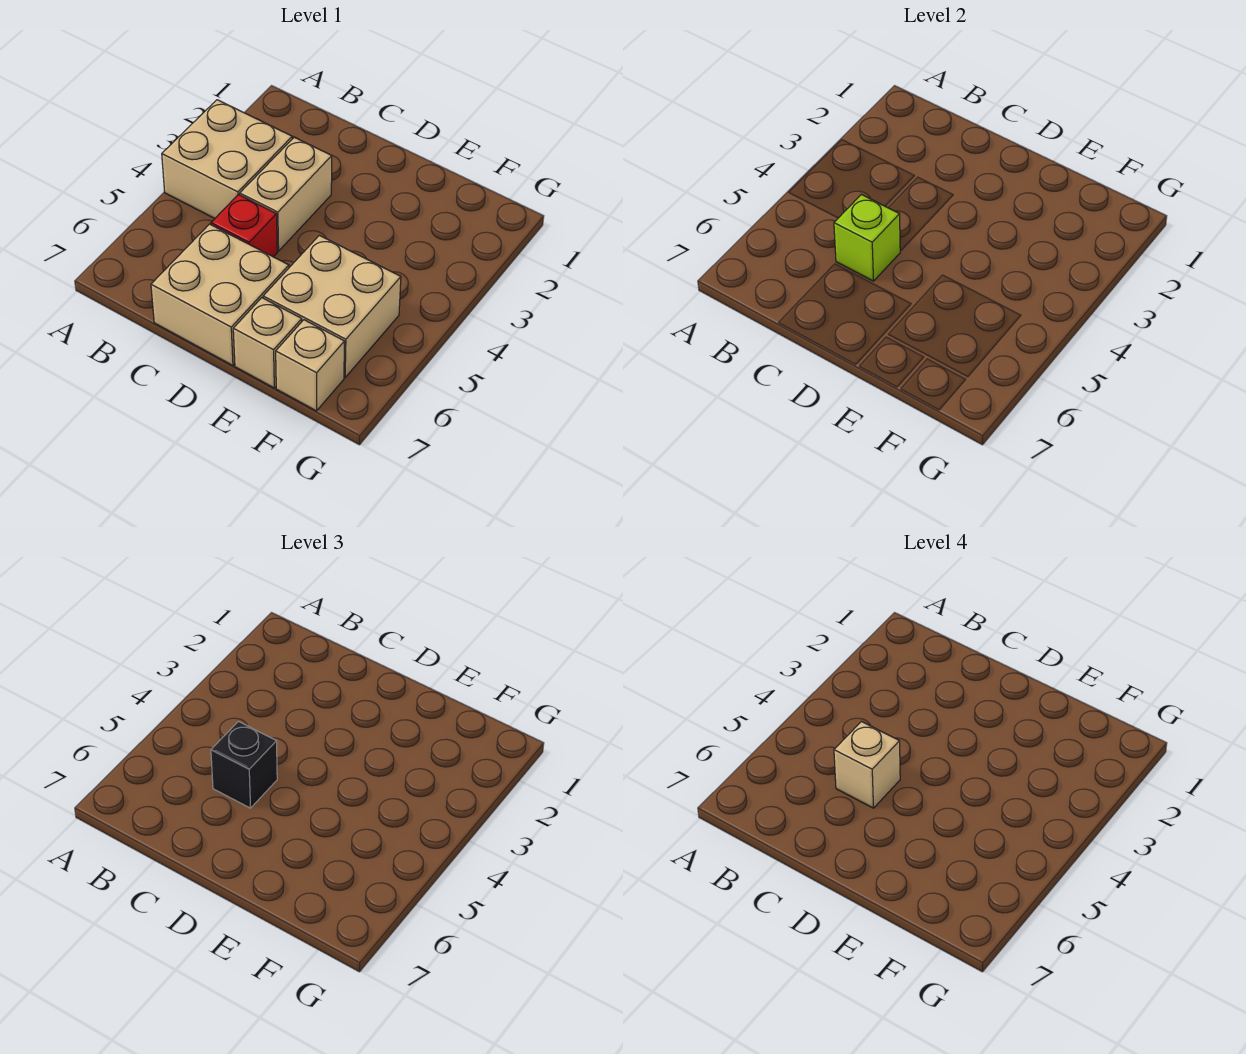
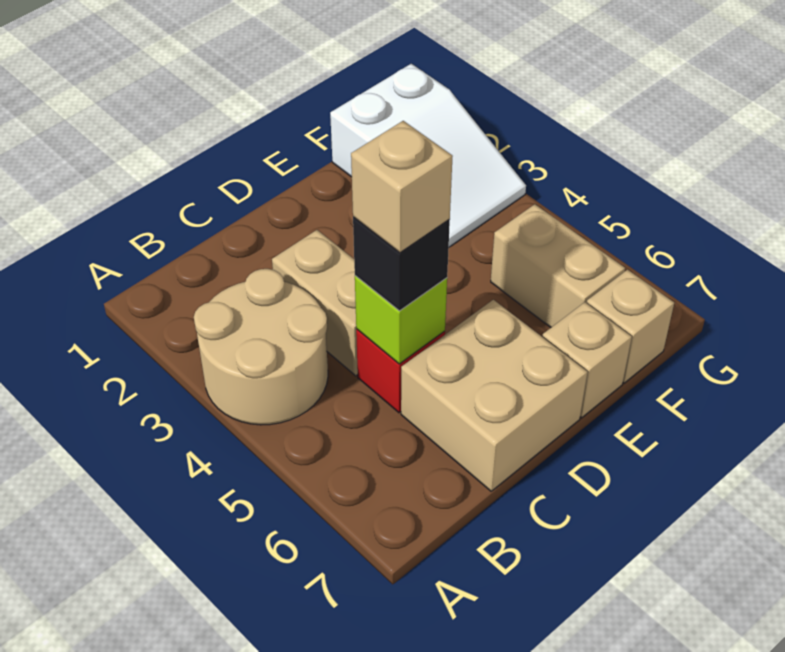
tan 2x2 brick [162,100,292,218] -> tan 2x2 round brick [194,269,328,425]
tan 2x2 brick [263,235,401,377] -> tan 1x2 brick [491,204,625,327]
none -> white 2x3 slope [330,64,526,247]

